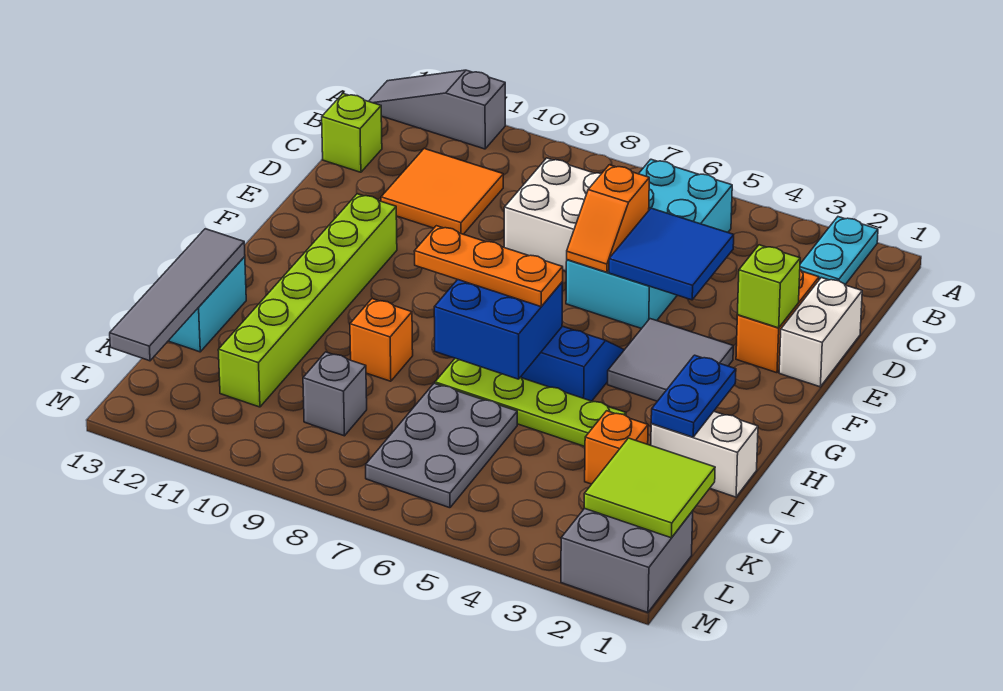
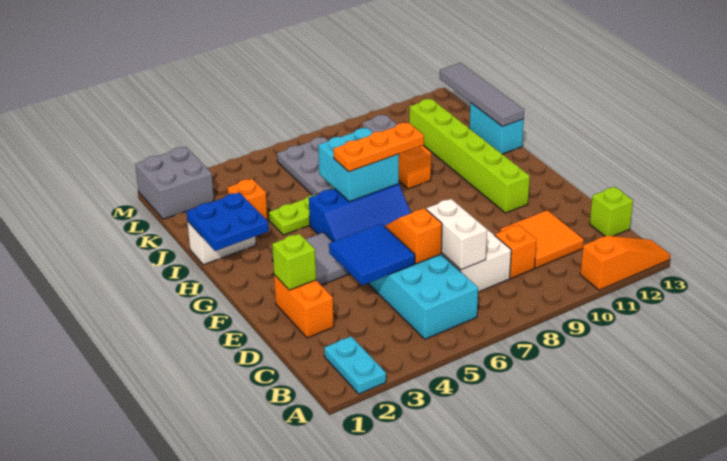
grey 1x3 slope [369,70,505,149] -> orange 1x3 slope [580,236,670,290]
none -> orange 1x1 brick [495,225,537,278]
white 1x2 brick [779,278,862,387] -> white 1x2 brick moved to [426,199,487,270]
blue 1x2 plate [651,355,736,437] -> blue 2x2 plate [186,192,269,251]
blue 2x2 brick [434,280,563,379] -> cyan 2x2 brick [318,128,399,202]
lime 2x2 tile [584,438,715,538] -> none

